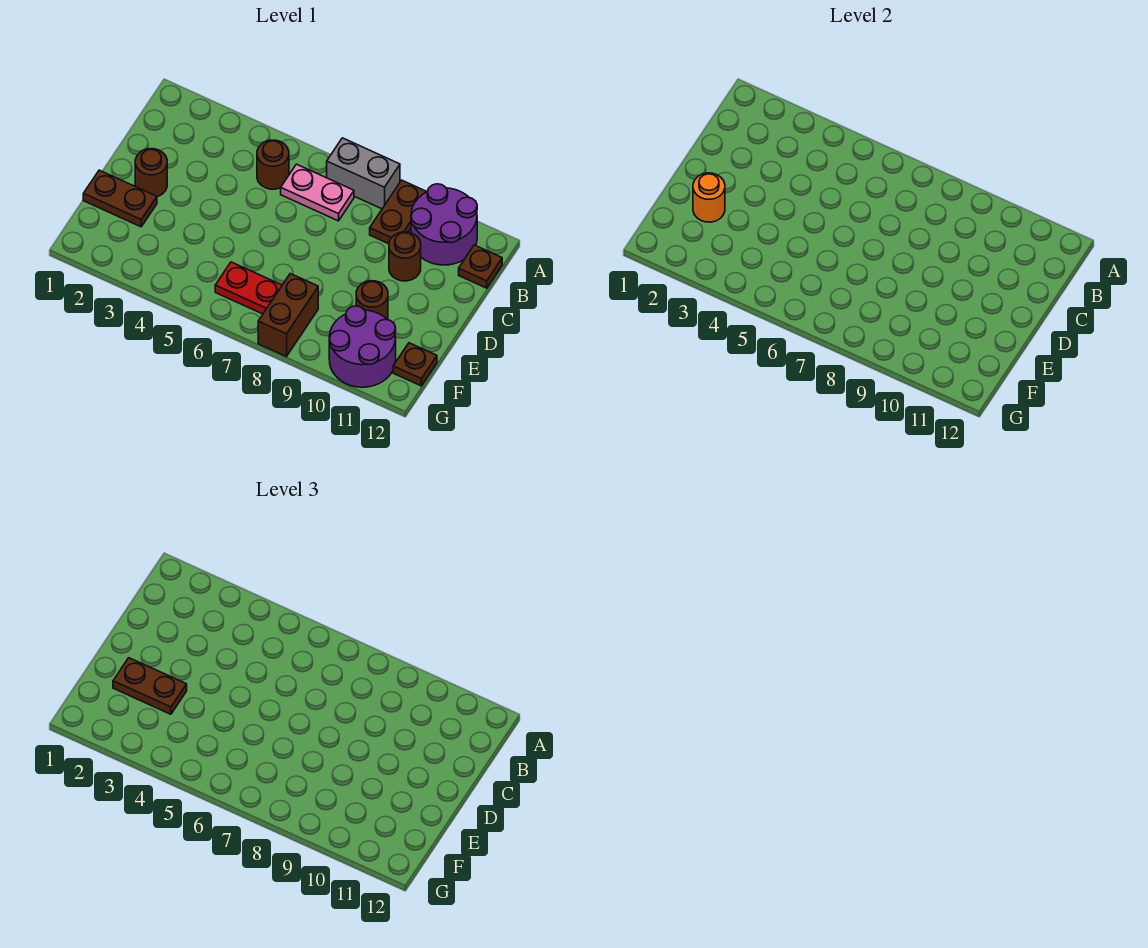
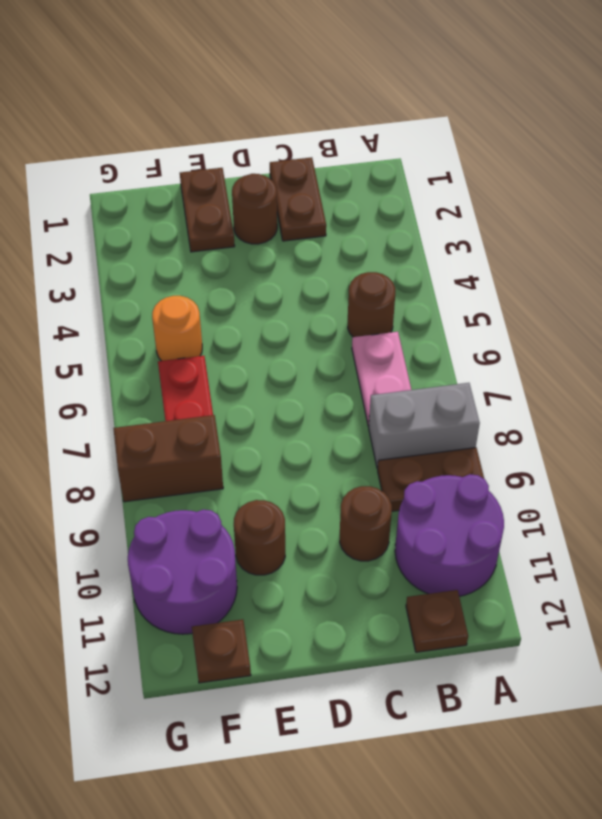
grey 1x2 brick [327,138,400,209] -> grey 1x2 brick turned to [368,383,480,469]
orange 1x1 round brick [693,173,725,222] -> orange 1x1 round brick moved to [152,296,202,361]
brown 1x2 plate [113,658,187,714] -> brown 1x2 plate moved to [270,157,326,241]

